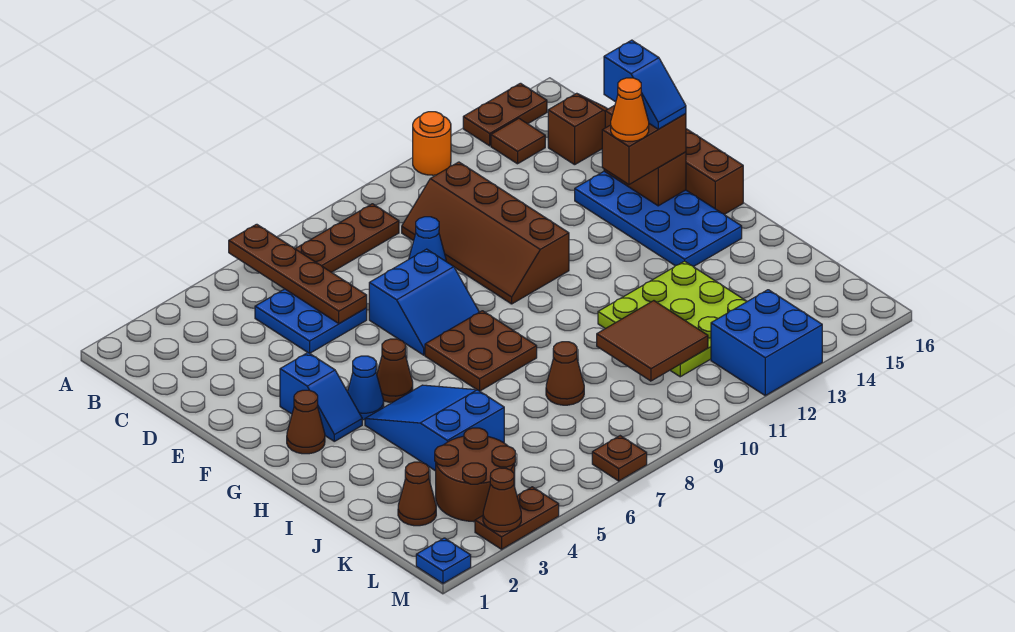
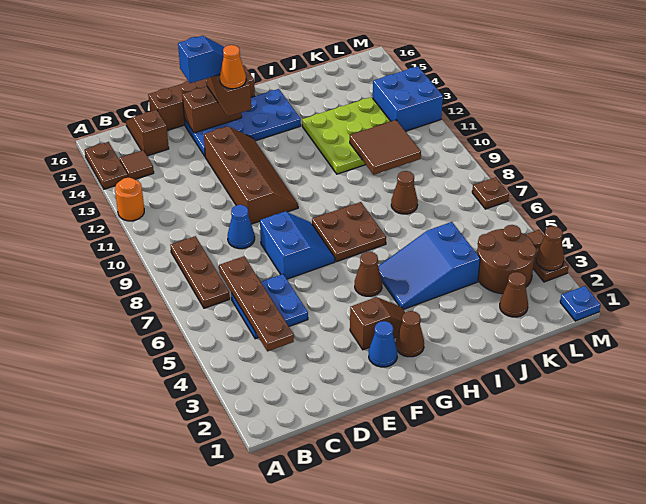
brown 1x4 plate [229,224,367,324] -> brown 1x4 plate turned to [219,256,294,351]
brown 2x4 slope [402,162,569,304] -> brown 2x4 slope turned to [204,126,298,224]
blue 1x2 slope [280,353,362,441] -> brown 1x2 slope [350,297,405,350]
blue 1x1 cone [348,356,384,420] -> blue 1x1 cone moved to [369,321,397,367]

